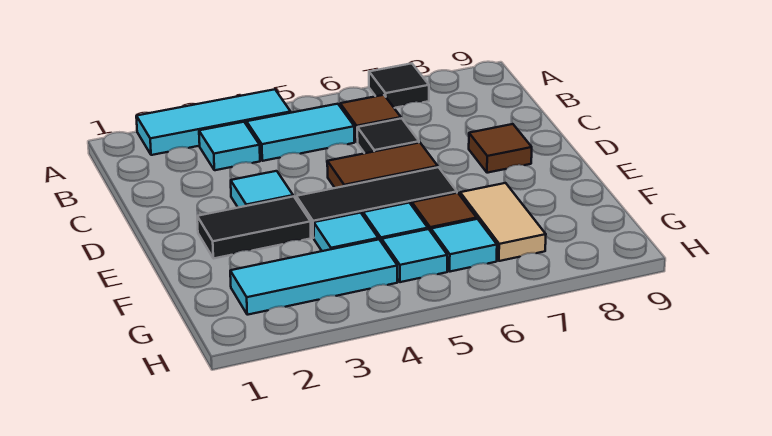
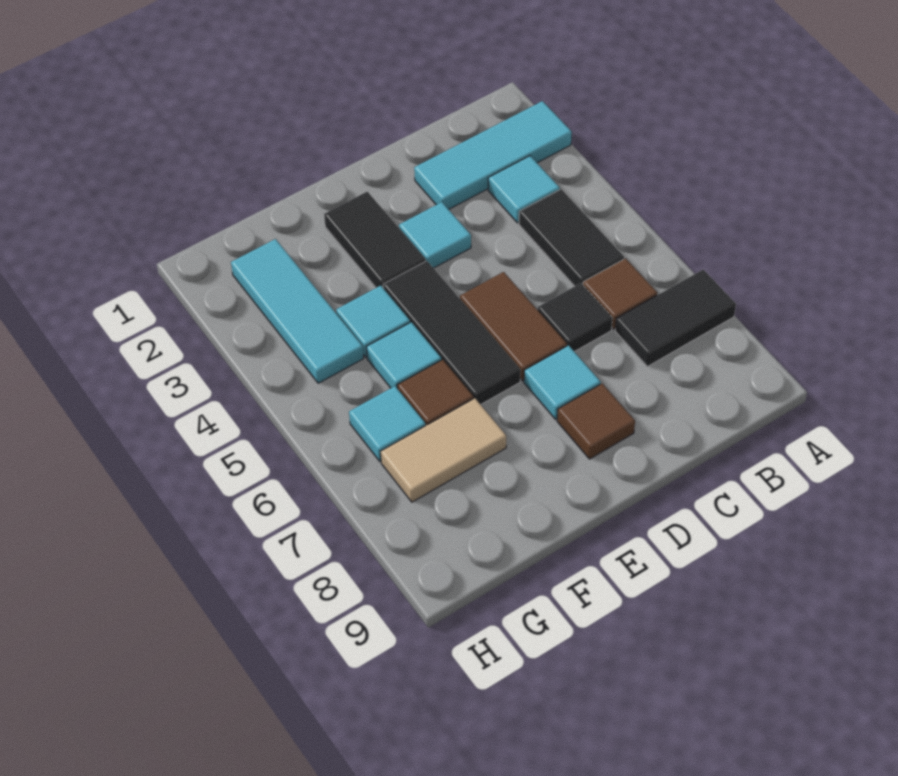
cyan 1x3 tile [136,89,291,155] -> cyan 1x3 tile turned to [414,101,572,209]
black 1x1 tile [369,63,429,108] -> black 1x2 tile [615,270,736,367]
cyan 1x2 tile [247,104,354,161] -> black 1x2 tile [519,189,624,286]
cyan 1x1 tile [382,229,447,282] -> cyan 1x1 tile moved to [524,345,601,419]

